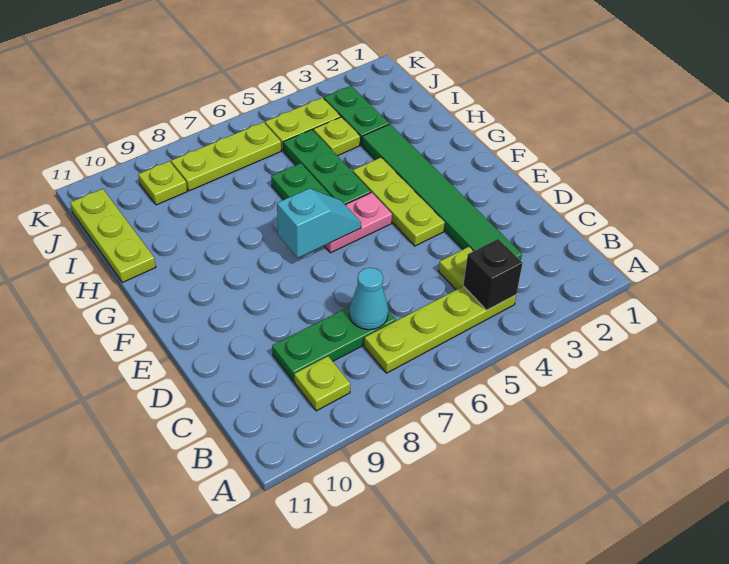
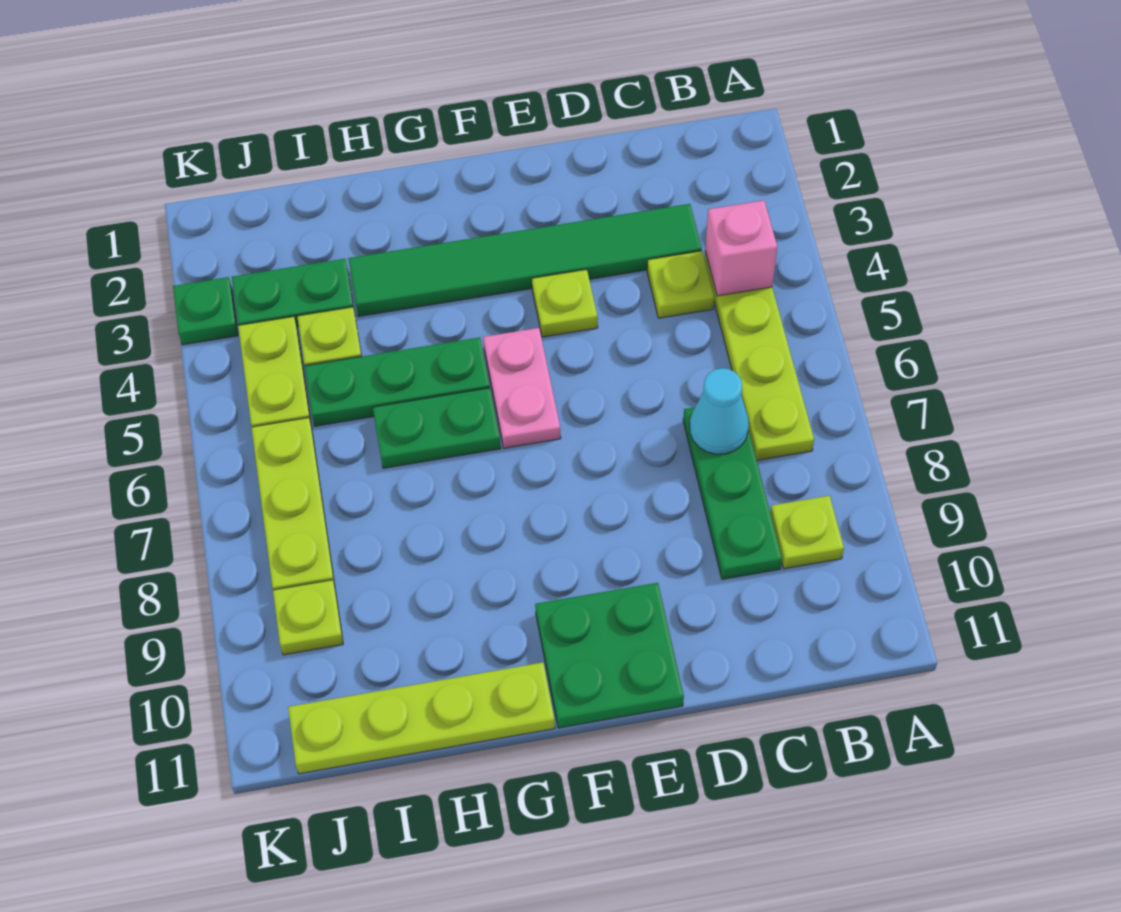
black 1x1 brick [463,239,523,310] -> pink 1x1 brick [705,200,777,296]
lime 1x3 plate [353,157,445,246] -> lime 1x1 plate [532,269,598,337]
none -> green 2x2 plate [535,583,684,728]
cyan 1x2 slope [277,188,361,258] -> none
lime 1x3 plate [70,189,156,282] -> lime 1x4 plate [288,662,555,774]
none -> green 1x1 plate [173,277,238,345]

